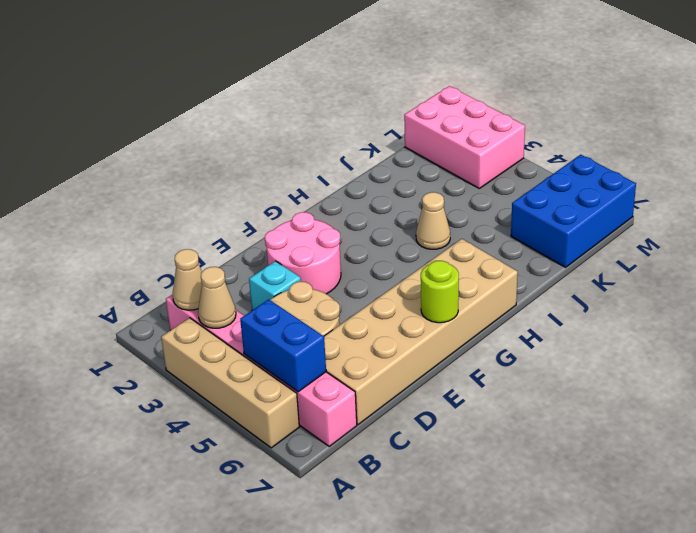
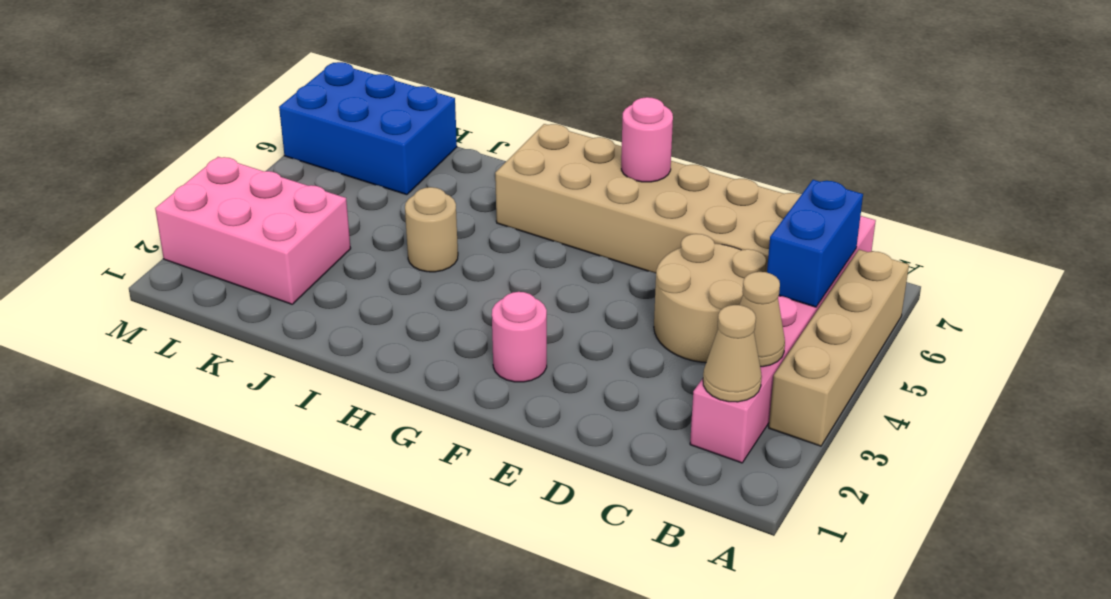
cyan 1x1 brick [249,261,301,310] -> none
pink 2x2 round brick [265,212,341,294] -> pink 1x1 round brick [492,292,547,382]
lime 1x1 round brick [421,261,459,323] -> pink 1x1 round brick [621,97,673,182]
tan 1x1 cone [416,192,450,249] -> tan 1x1 round brick [405,187,458,272]
pink 2x3 brick [404,86,525,188] -> pink 2x3 brick turned to [155,157,351,304]

